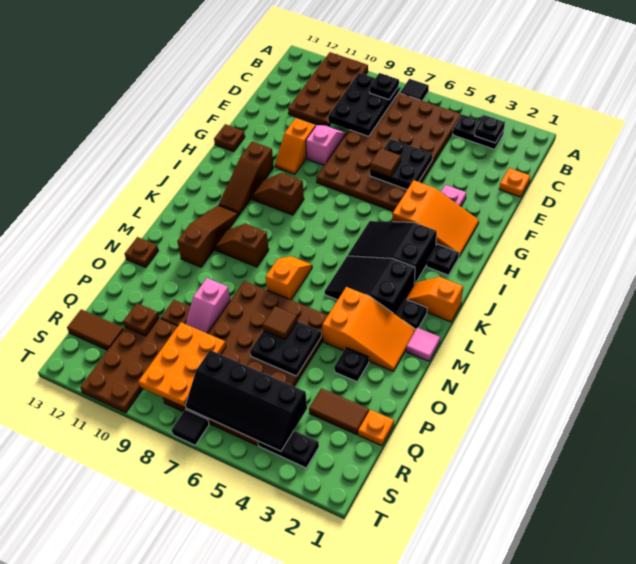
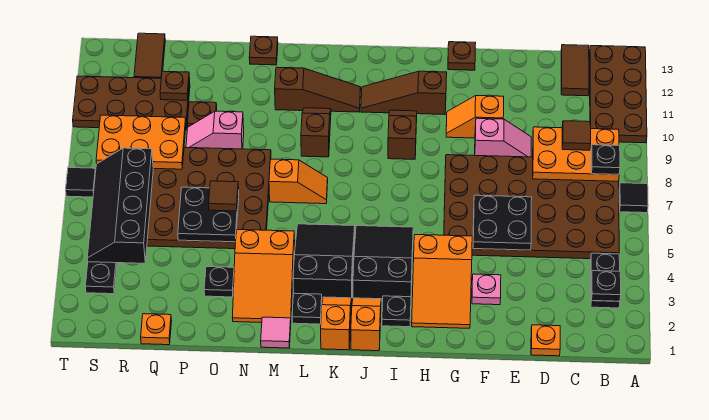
brown 2x4 plate [288,52,368,126] -> brown 2x4 plate turned to [590,46,647,143]
black 2x3 plate [328,73,399,136] -> orange 2x3 plate [533,127,619,181]
brown 1x1 tile [370,148,401,177] -> brown 1x1 tile moved to [562,121,591,150]
none -> orange 1x2 slope [351,298,381,351]
brown 1x2 tile [309,388,369,435] -> brown 1x2 tile moved to [561,45,589,96]

